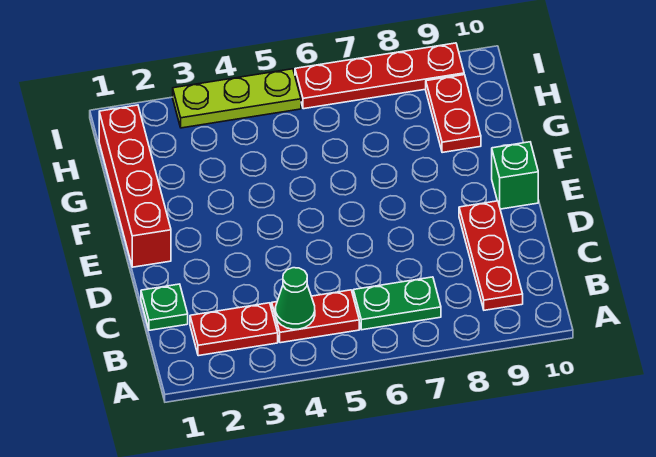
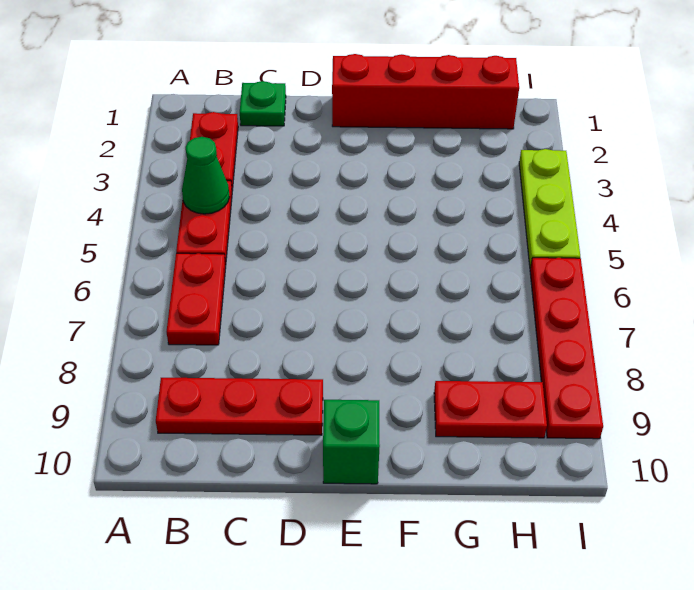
green 1x2 plate [353,277,441,330] -> red 1x2 plate [166,253,226,345]

